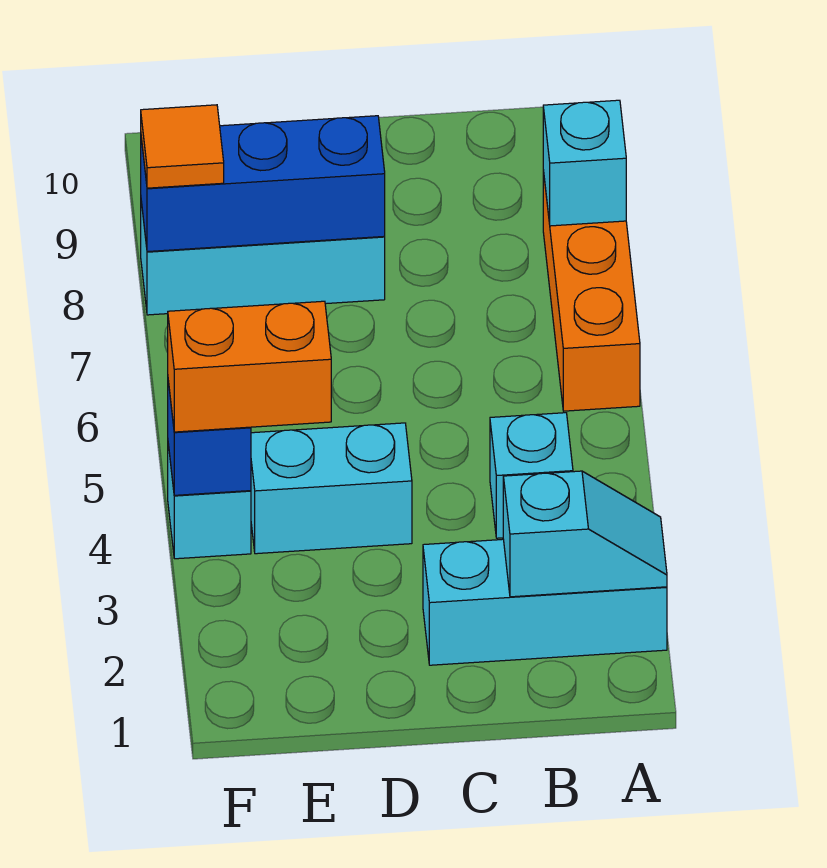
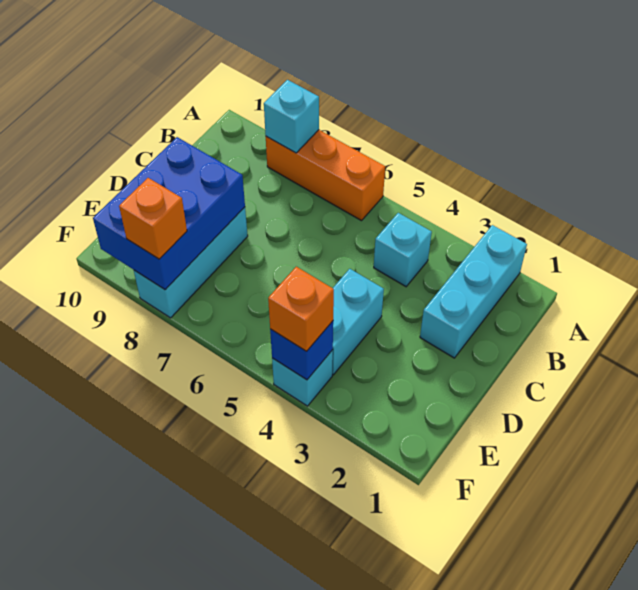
cyan 1x2 slope [503,471,667,597] -> none
blue 1x3 brick [141,116,385,252] -> blue 2x3 brick [93,137,245,290]
orange 1x2 brick [168,301,331,432] -> orange 1x1 brick [268,267,334,351]
orange 1x1 tile [141,105,224,188] -> orange 1x1 brick [119,178,187,259]

